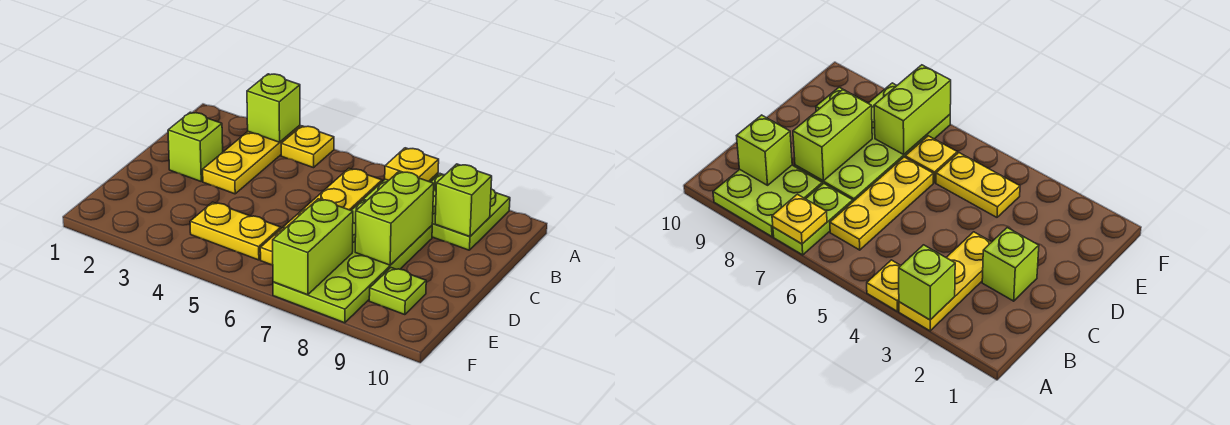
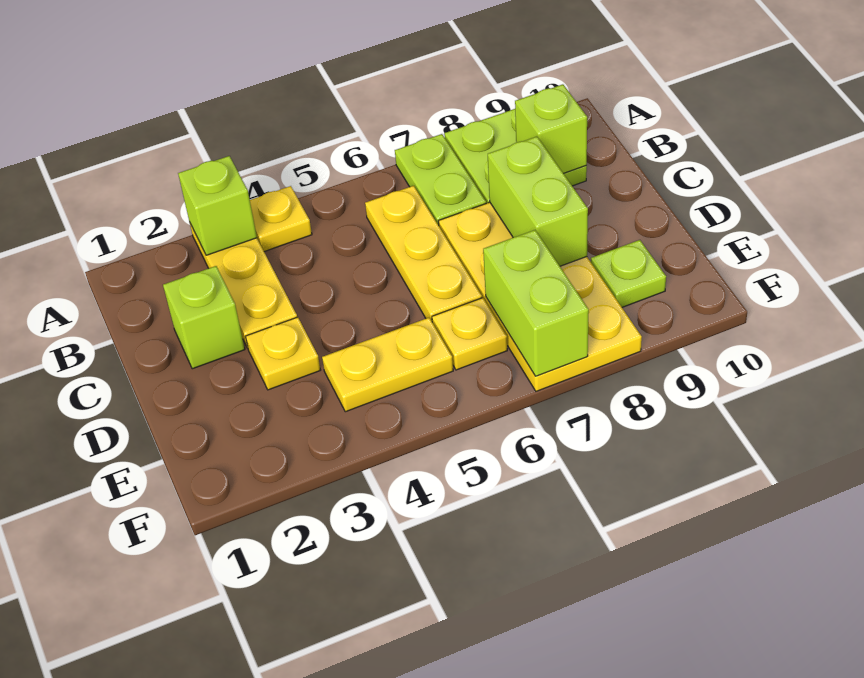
yellow 1x1 plate [385,148,439,181] -> yellow 1x1 plate moved to [246,317,320,390]
lime 2x4 plate [273,200,432,323] -> yellow 2x4 plate [438,202,642,391]

